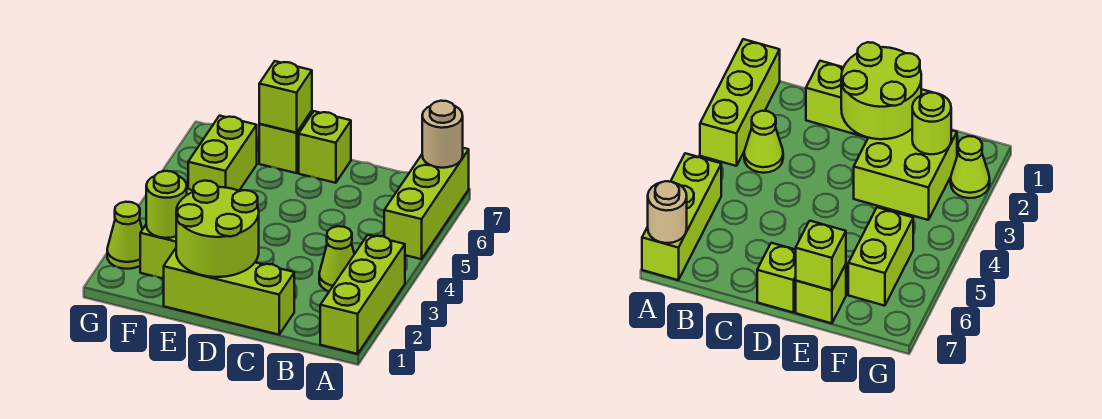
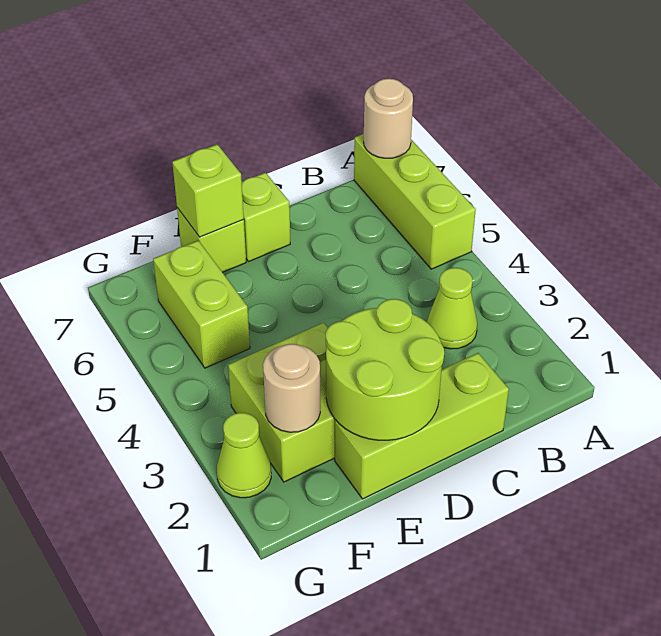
lime 1x3 brick [320,235,405,354] -> none
lime 1x1 round brick [146,171,187,238] -> tan 1x1 round brick [263,344,320,432]

